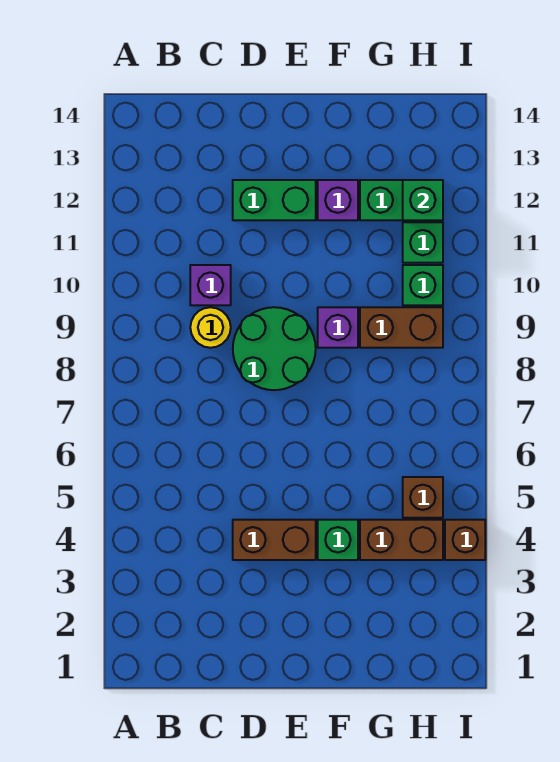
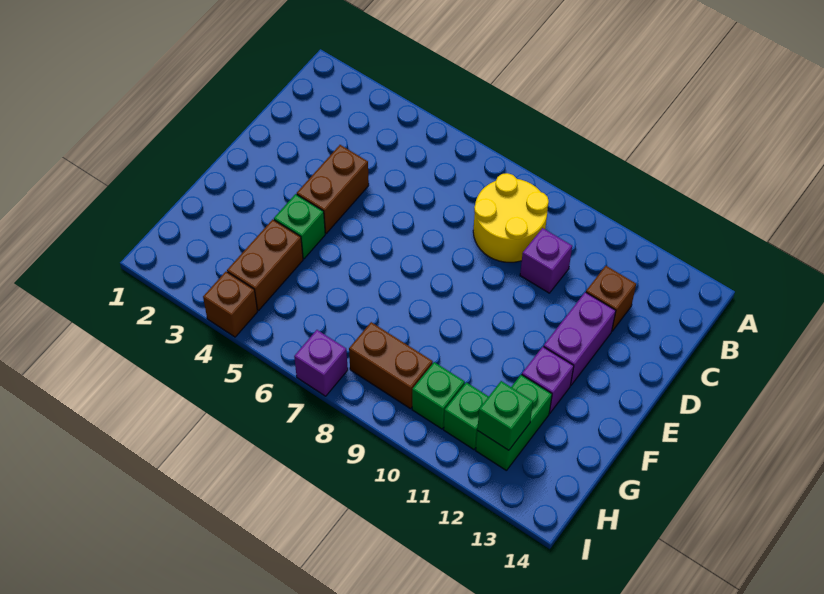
yellow 1x1 round brick [190,307,231,348] -> yellow 2x2 round brick [473,173,549,262]
green 2x2 round brick [233,307,316,390] -> none
green 1x2 brick [233,180,316,220] -> purple 1x2 brick [543,292,616,385]
purple 1x1 brick [318,307,358,348] -> purple 1x1 brick moved to [294,330,348,396]
brown 1x2 brick [360,307,443,348] -> brown 1x2 brick turned to [349,322,433,409]
brown 1x1 brick [403,477,443,518] -> brown 1x1 brick moved to [586,266,636,331]

